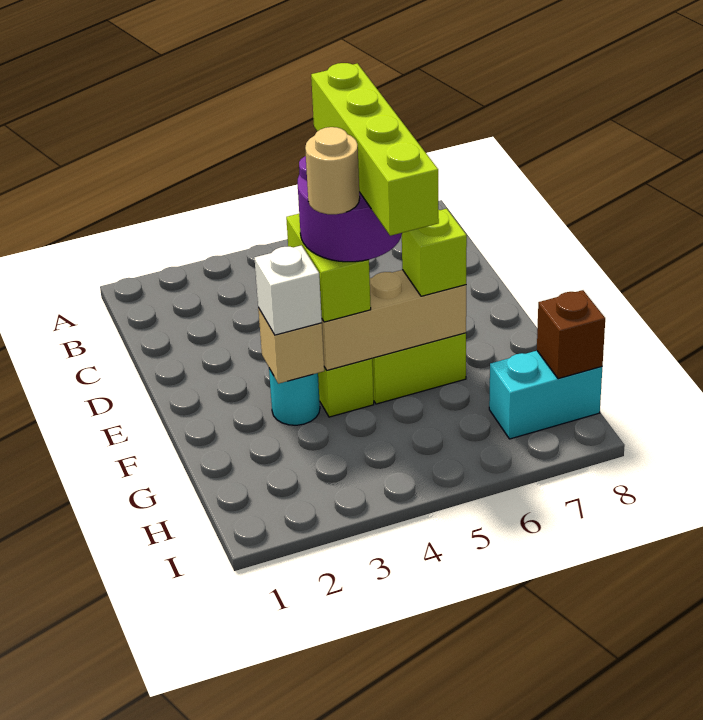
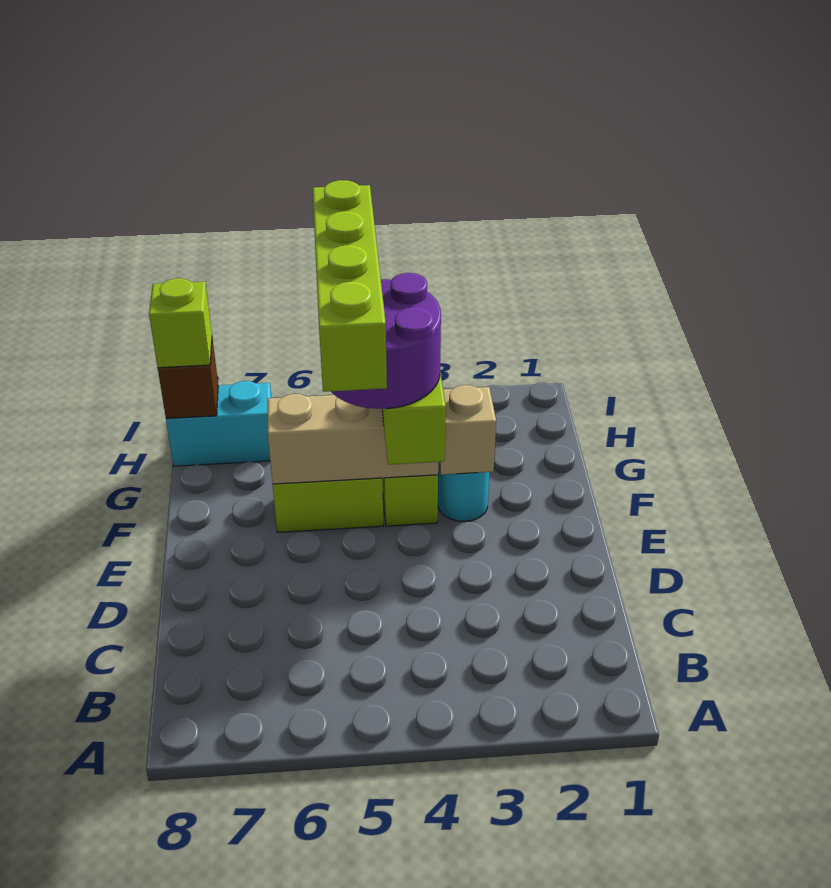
white 1x1 brick [255,245,322,335] -> none
tan 1x1 round brick [305,127,360,214] -> none
lime 1x1 brick [402,209,467,296] -> lime 1x1 brick moved to [149,278,212,368]

